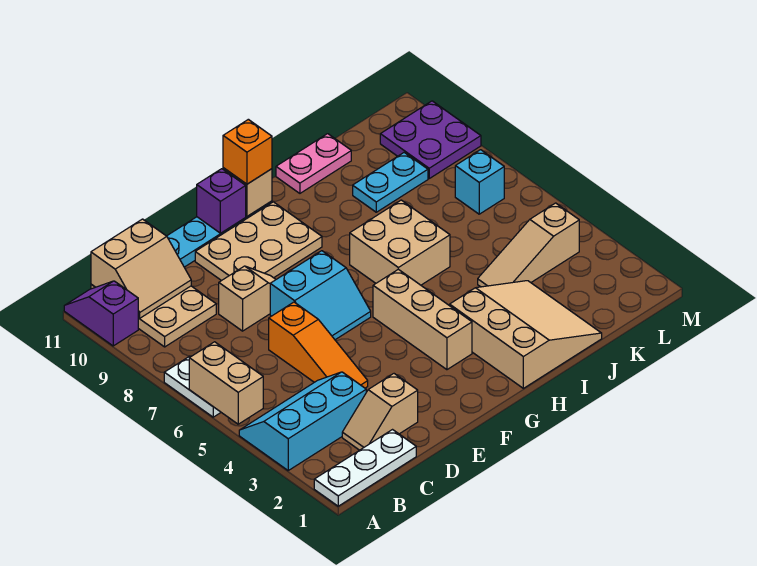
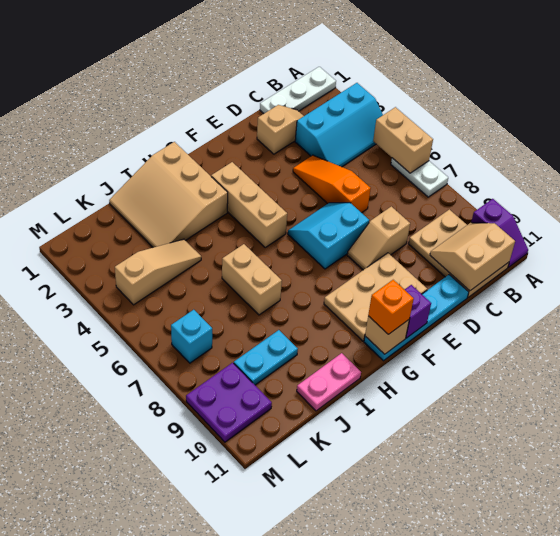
tan 2x2 brick [350,200,450,285] -> tan 1x2 brick [222,244,282,315]

